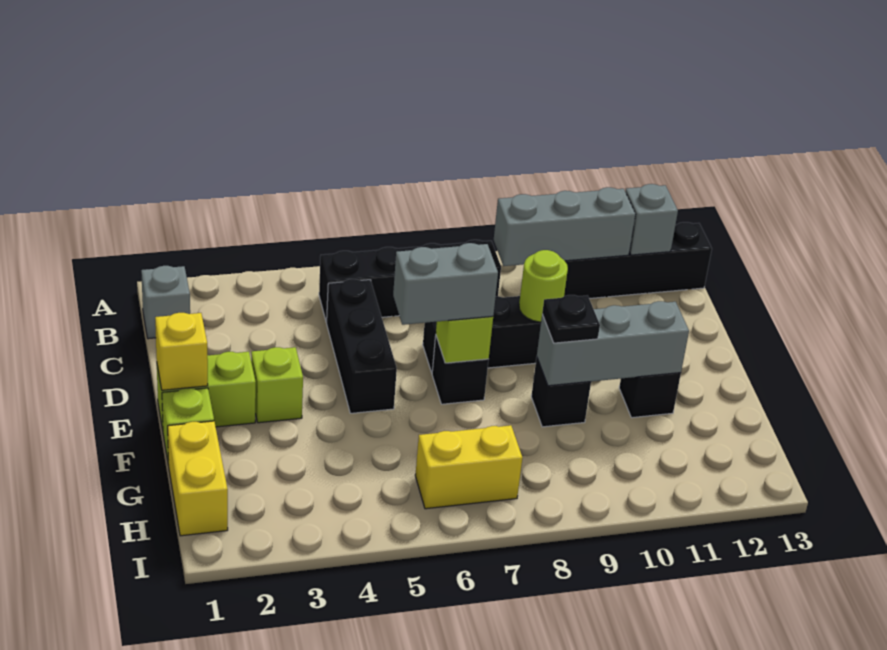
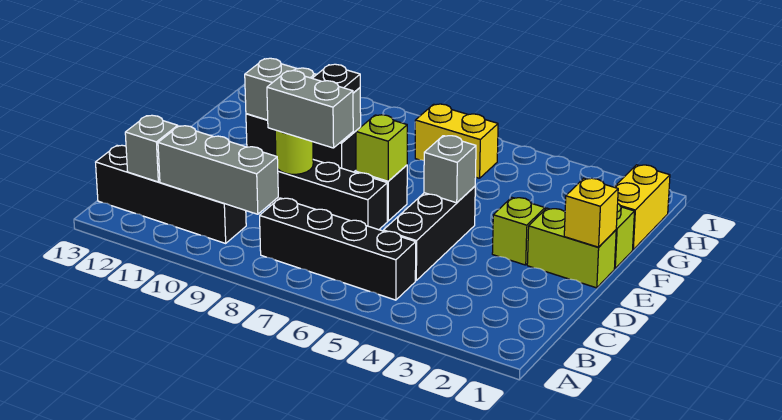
grey 1x1 brick [141,266,190,339] -> grey 1x1 brick moved to [424,136,476,203]
grey 1x2 brick [393,243,498,325] -> grey 1x2 brick moved to [267,71,353,148]

